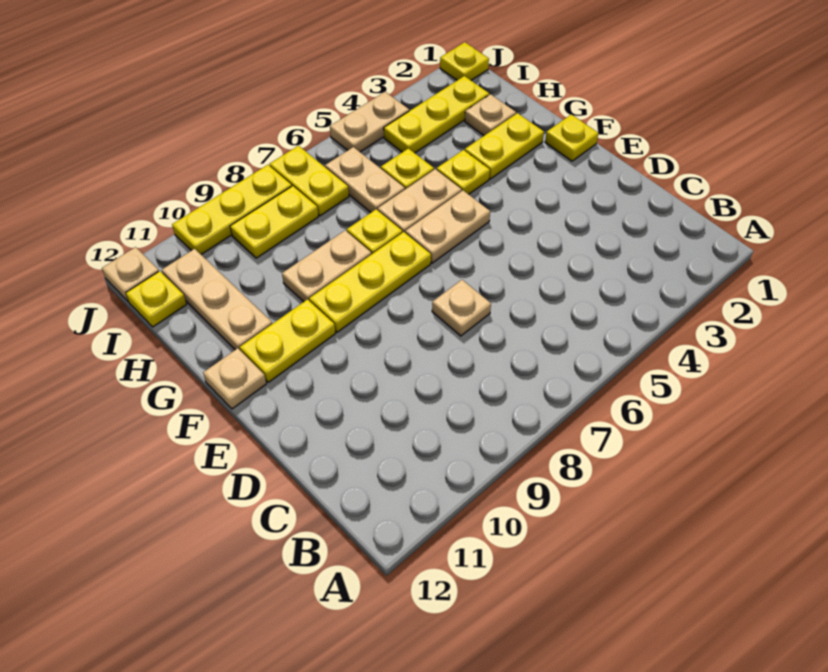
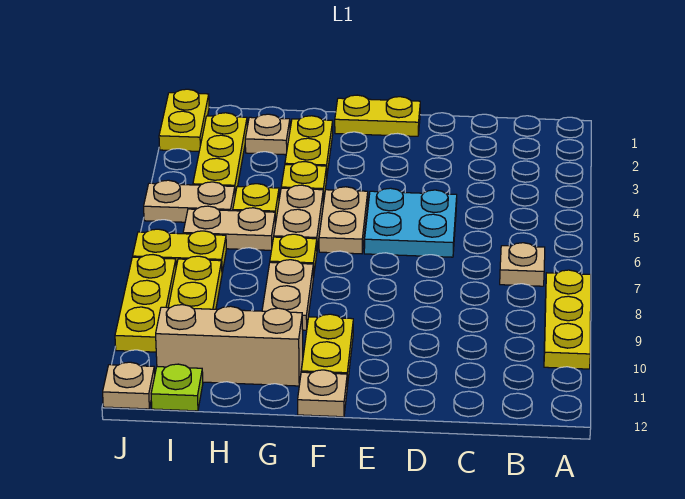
none -> cyan 2x2 plate [364,188,457,257]
tan 1x1 plate [432,280,491,336] -> tan 1x1 plate moved to [500,243,545,286]
yellow 1x1 plate [545,115,598,161] -> yellow 1x2 plate [335,95,420,136]
yellow 1x3 plate [309,232,431,332] -> yellow 1x3 plate moved to [544,270,591,369]
tan 1x3 plate [162,249,272,350] -> tan 1x3 brick [156,305,303,386]
yellow 1x1 plate [126,271,187,327] -> lime 1x1 plate [151,364,203,411]
yellow 1x1 plate [440,42,489,80] -> yellow 1x2 plate [159,89,209,151]
tan 1x2 plate [330,92,409,152] -> tan 1x2 plate turned to [144,180,235,222]

